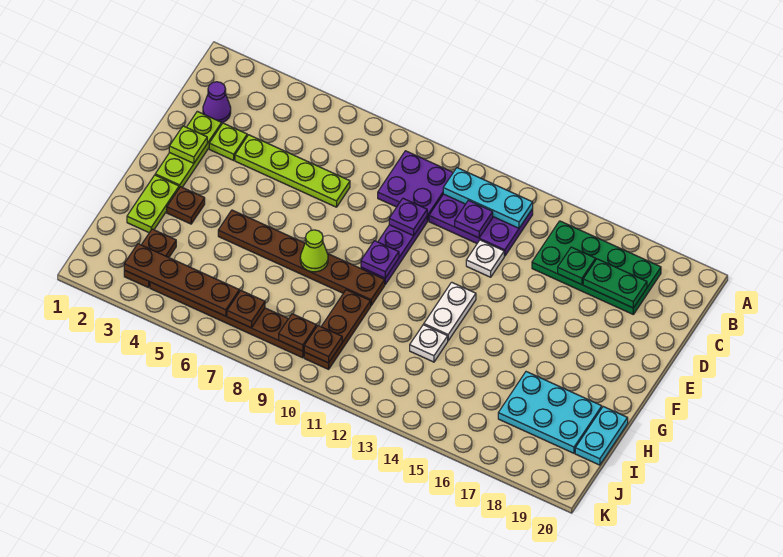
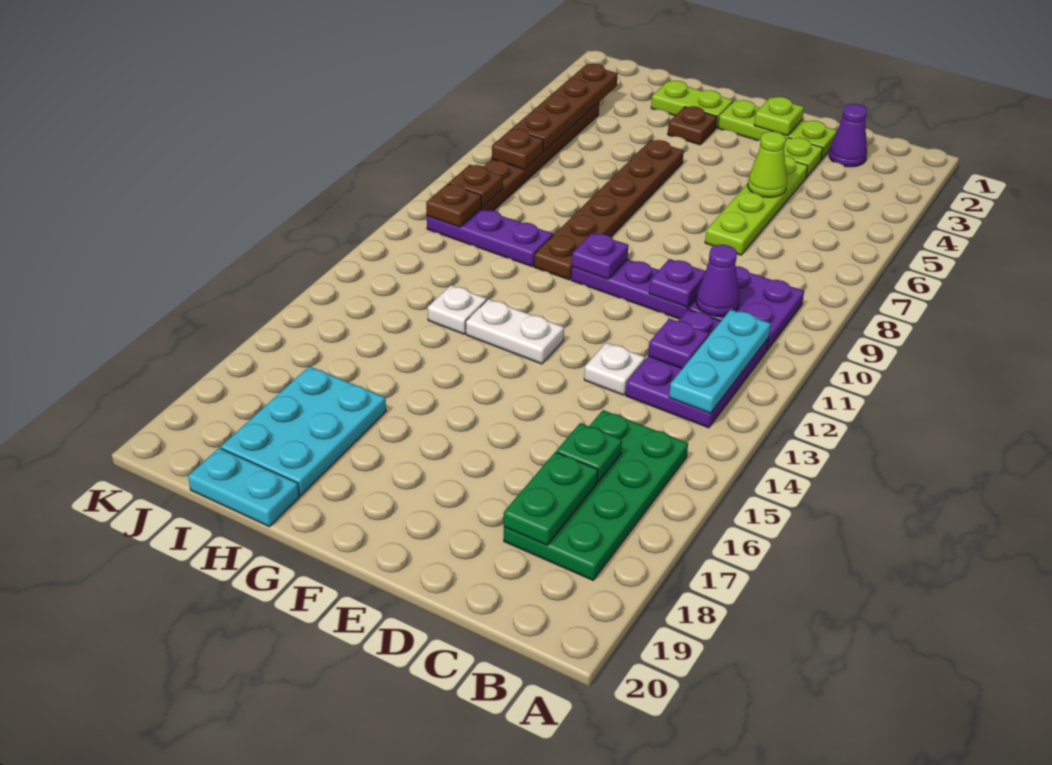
none -> purple 1x1 cone [696,245,740,316]
lime 1x1 cone [300,230,328,272] -> lime 1x1 cone moved to [748,131,787,197]
brown 1x3 plate [304,290,371,369] -> purple 1x3 plate [427,209,553,266]
brown 1x2 plate [124,229,176,288] -> none

